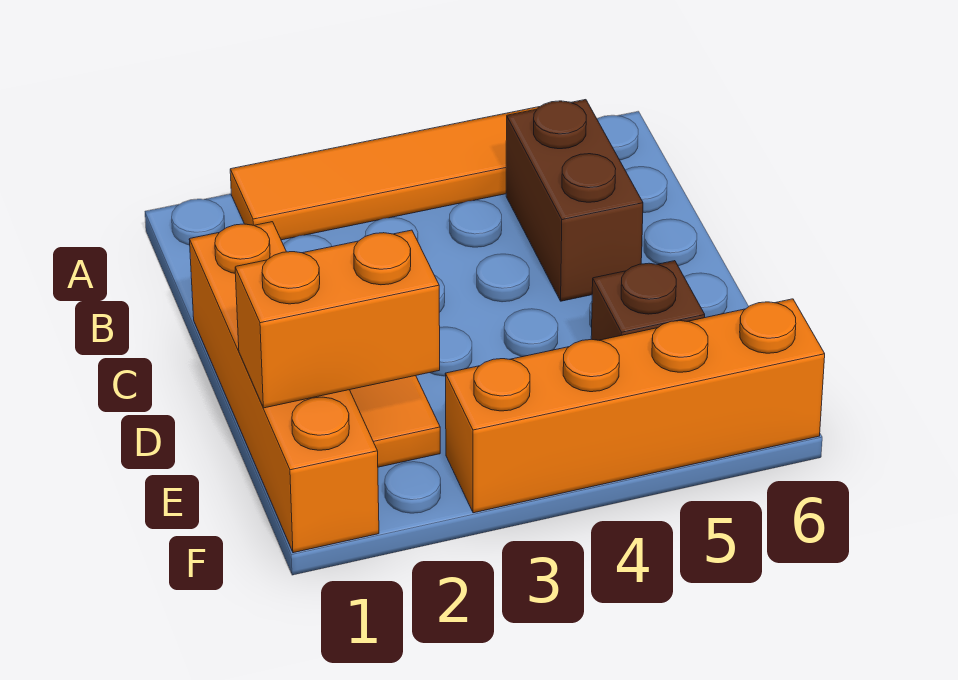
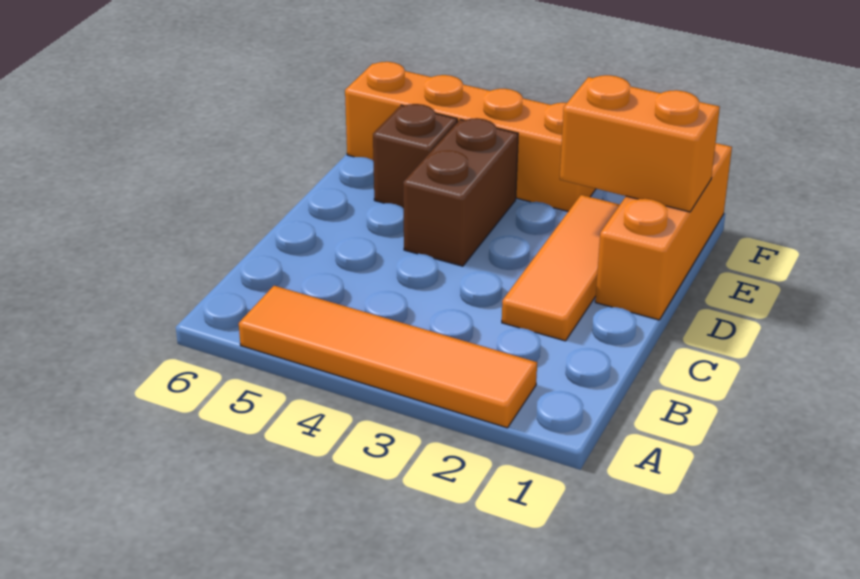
brown 1x2 brick [506,100,643,301] -> brown 1x2 brick moved to [403,118,518,266]
orange 1x4 brick [189,222,379,553] -> orange 1x3 brick [595,143,732,320]

